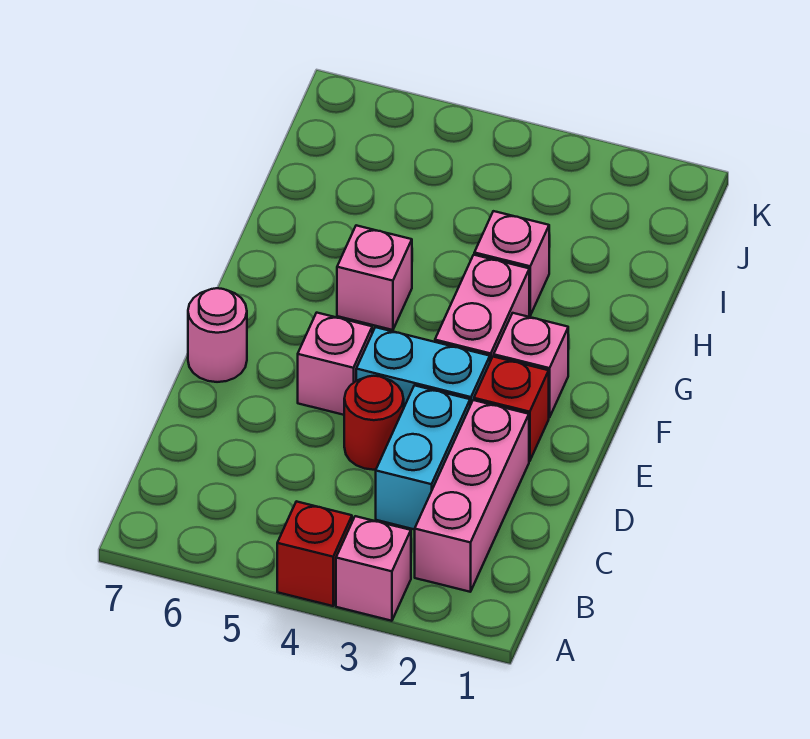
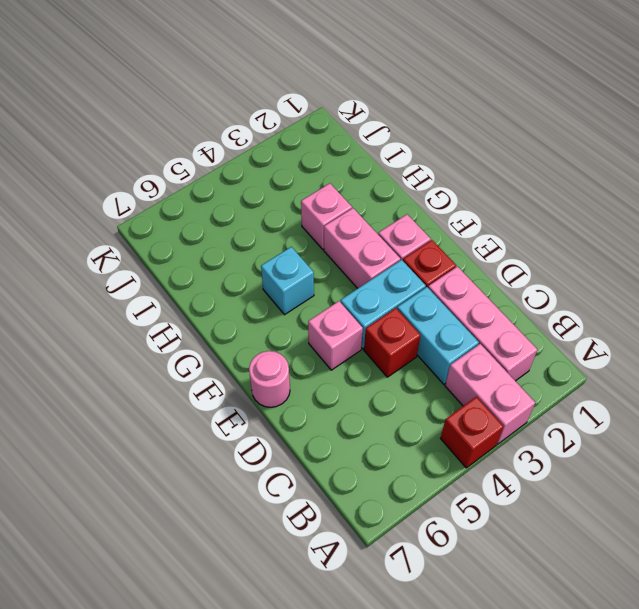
pink 1x1 brick [336,516,411,621] -> pink 1x2 brick [445,344,535,444]
red 1x1 round brick [344,376,404,470] -> red 1x1 brick [364,308,421,377]
pink 1x1 brick [337,225,412,330] -> cyan 1x1 brick [261,247,314,315]

